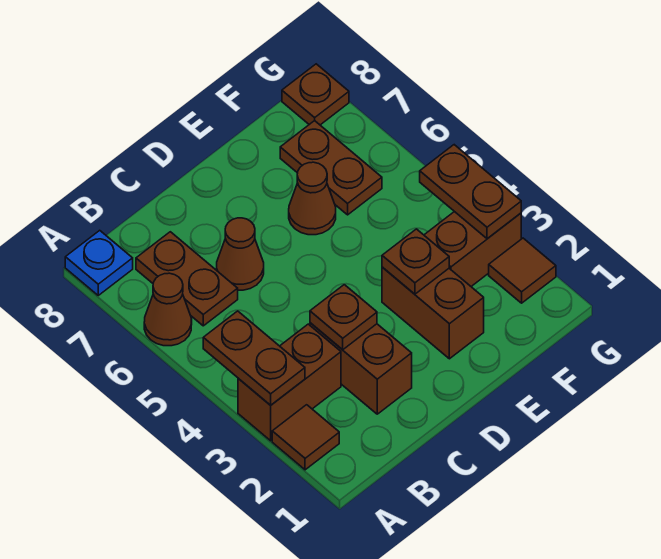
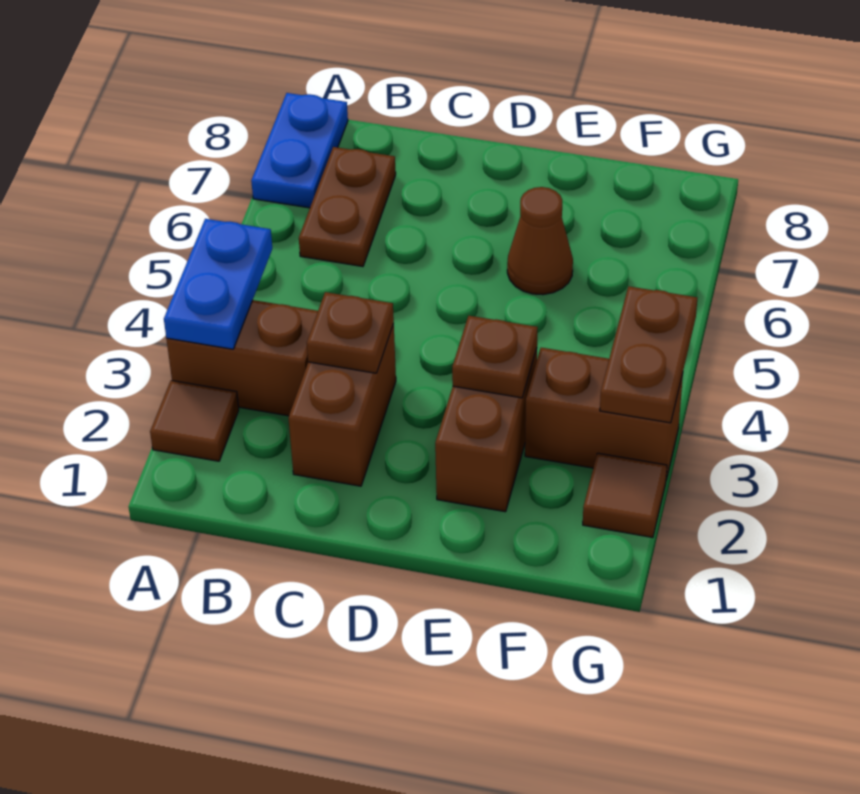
brown 1x2 plate [203,311,305,405] -> blue 1x2 plate [164,219,272,349]
brown 1x1 cone [144,273,192,346] -> none
blue 1x1 plate [65,230,133,295] -> blue 1x2 plate [251,93,348,208]
brown 1x1 cone [217,218,264,290] -> none
brown 1x2 plate [280,121,382,215] -> none
brown 1x1 plate [282,64,349,125] -> none

